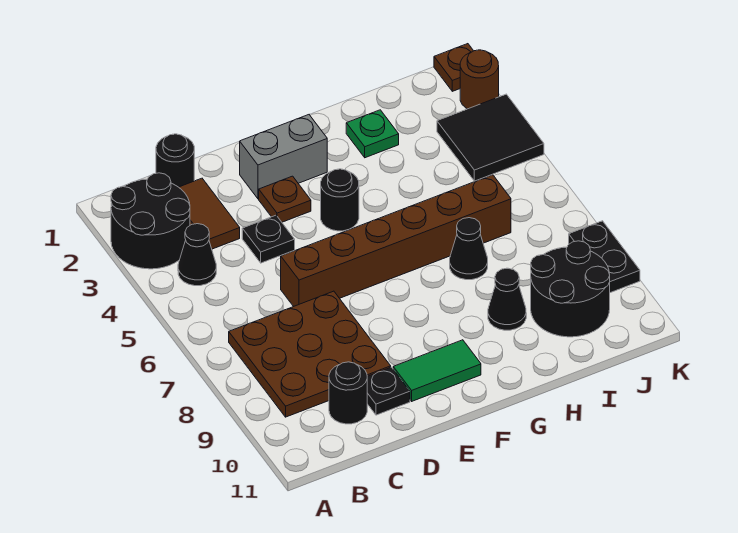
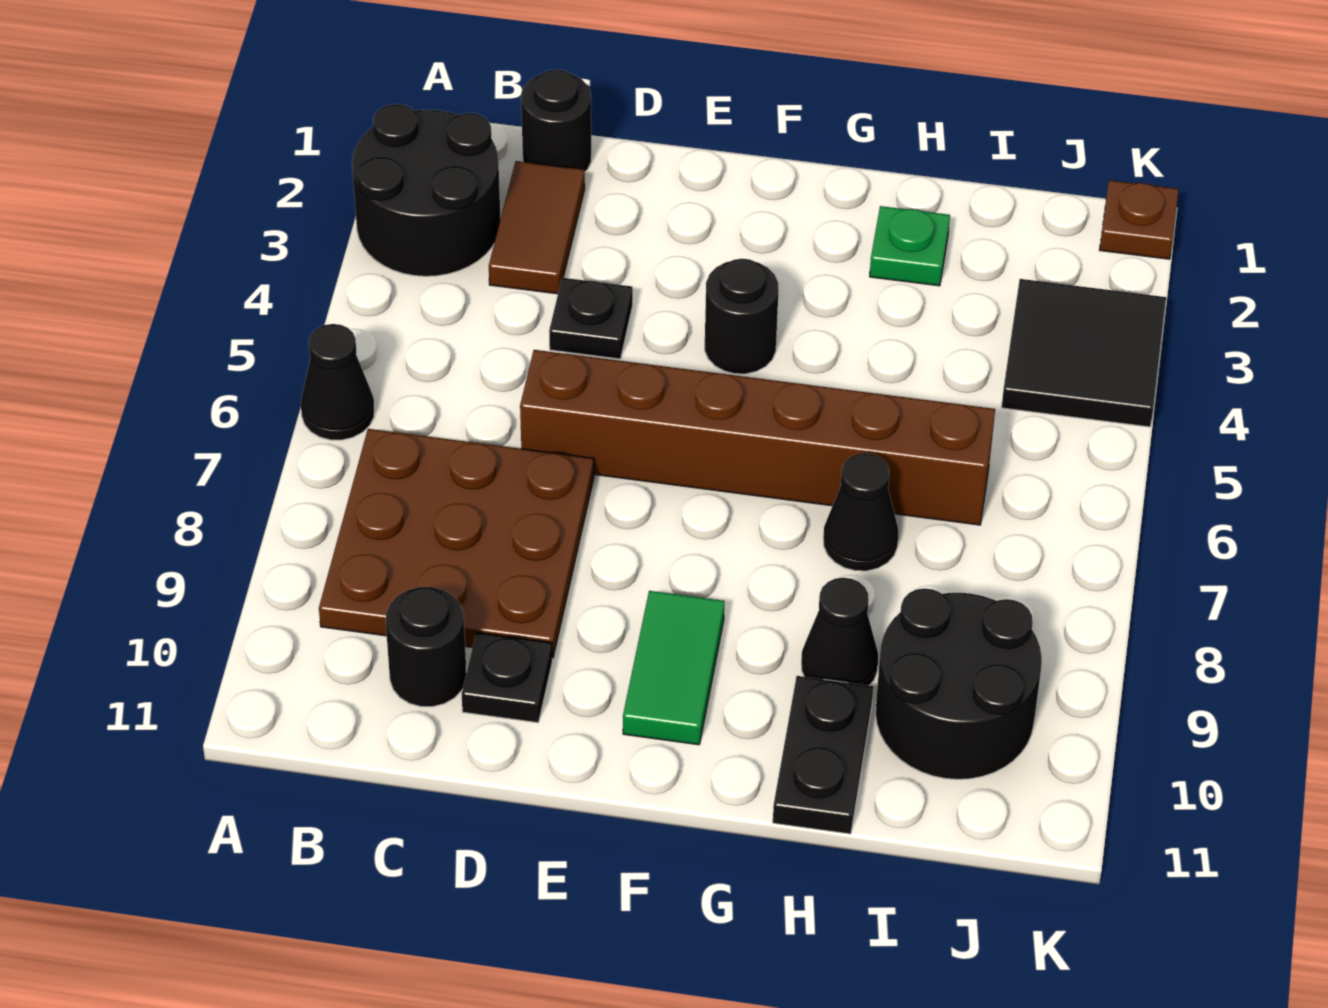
black 1x1 cone [178,224,216,286] -> black 1x1 cone moved to [301,324,374,440]
grey 1x2 brick [240,115,327,199] -> none
brown 1x1 plate [259,176,311,222] -> none
green 1x2 tile [393,340,481,401] -> green 1x2 tile turned to [623,591,724,745]
brown 1x1 round brick [460,50,499,109] -> none
black 1x2 plate [569,221,640,293] -> black 1x2 plate moved to [773,676,873,834]

